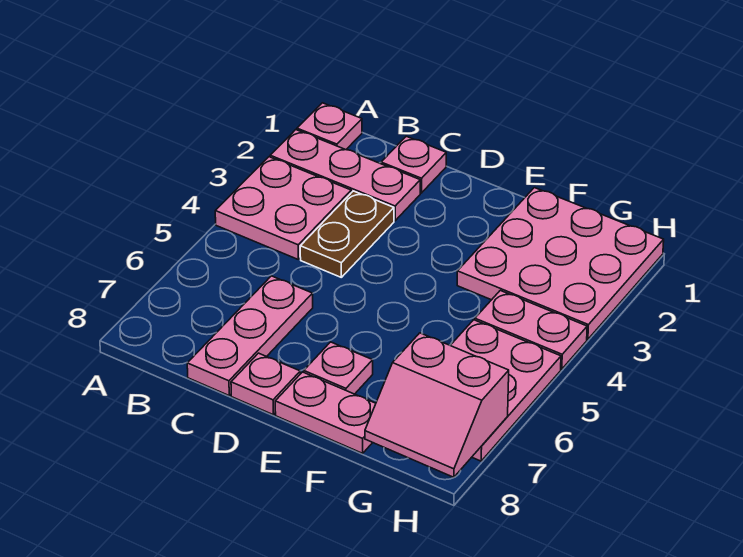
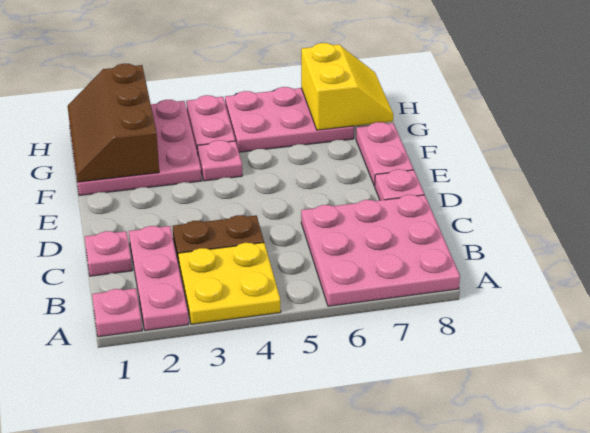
pink 2x2 plate [215,157,351,259] -> yellow 2x2 plate [178,243,281,324]
pink 1x3 plate [187,276,313,395] -> pink 3x3 plate [301,195,460,306]
pink 1x1 plate [304,342,373,394] -> pink 1x1 plate moved to [197,140,242,181]
none -> brown 2x3 slope [68,64,159,182]
pink 2x2 slope [365,333,509,477] -> yellow 2x2 slope [301,43,393,130]

